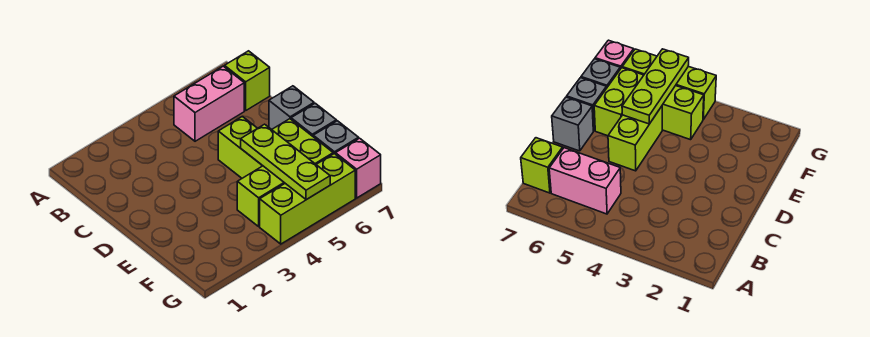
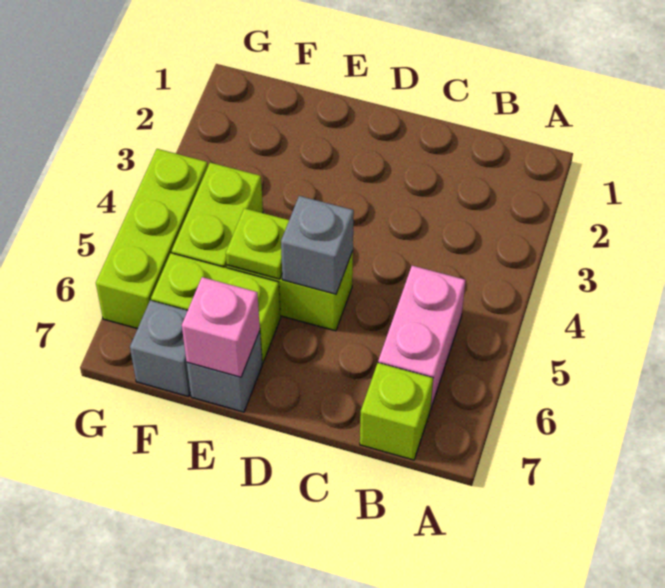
grey 1x1 brick [269,86,314,130] -> grey 1x1 brick moved to [281,196,354,294]
lime 1x3 plate [241,124,330,200] -> lime 1x1 plate [226,208,289,279]
pink 1x1 brick [336,138,381,198] -> pink 1x1 brick moved to [182,277,260,377]

